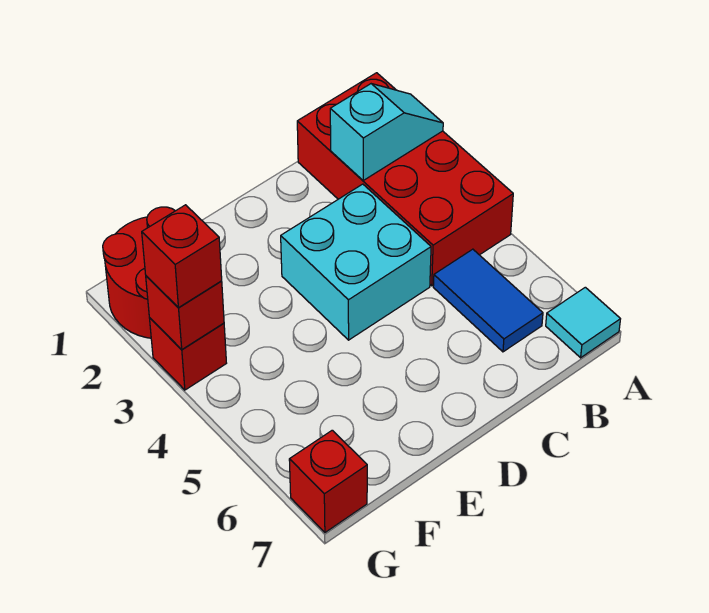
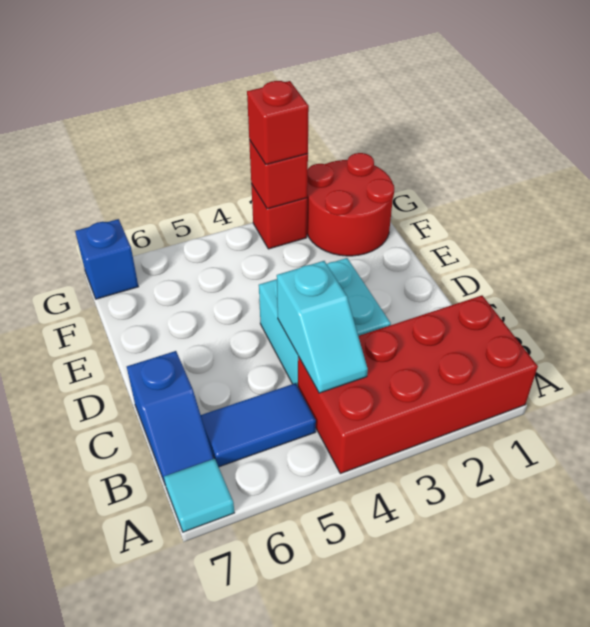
cyan 1x2 slope [330,84,443,180] -> cyan 1x2 slope moved to [277,261,368,393]
none -> blue 1x2 slope [127,351,214,486]
red 1x1 brick [289,430,367,532] -> blue 1x1 brick [75,219,138,299]

